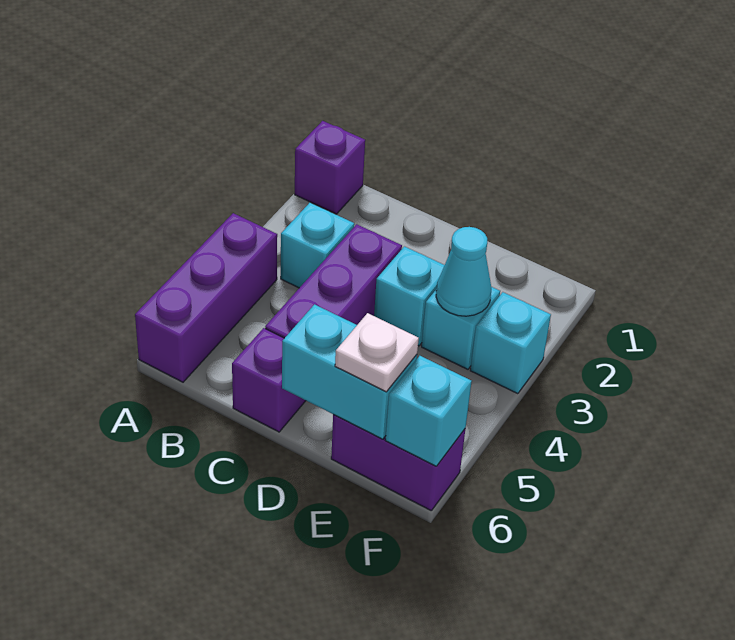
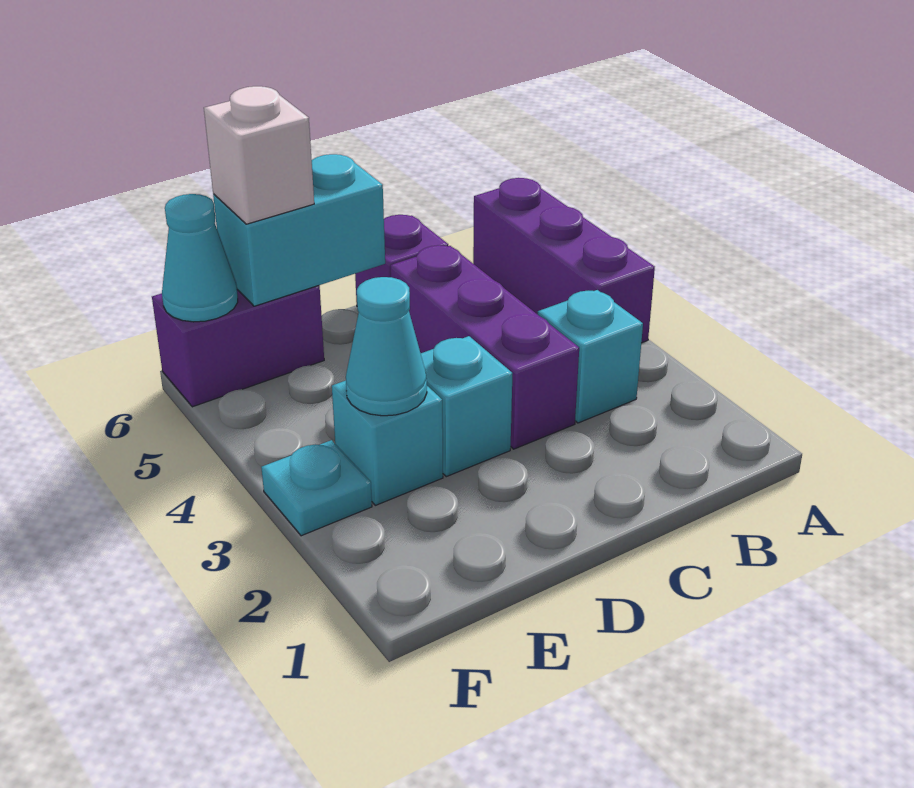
purple 1x1 brick [295,121,365,214] -> none
white 1x1 plate [335,313,419,392] -> white 1x1 brick [204,86,314,224]
cyan 1x1 brick [470,292,551,394] -> cyan 1x1 plate [261,440,372,536]
cyan 1x1 brick [386,356,472,466] -> cyan 1x1 cone [162,194,238,322]

